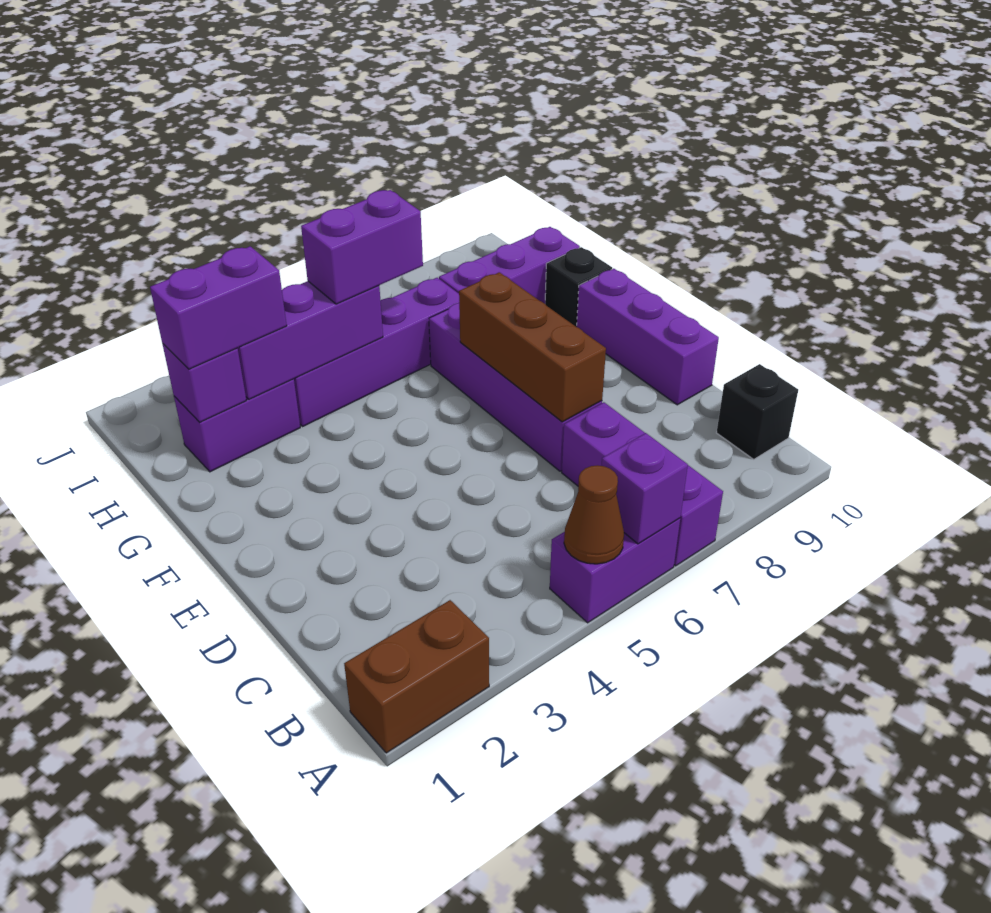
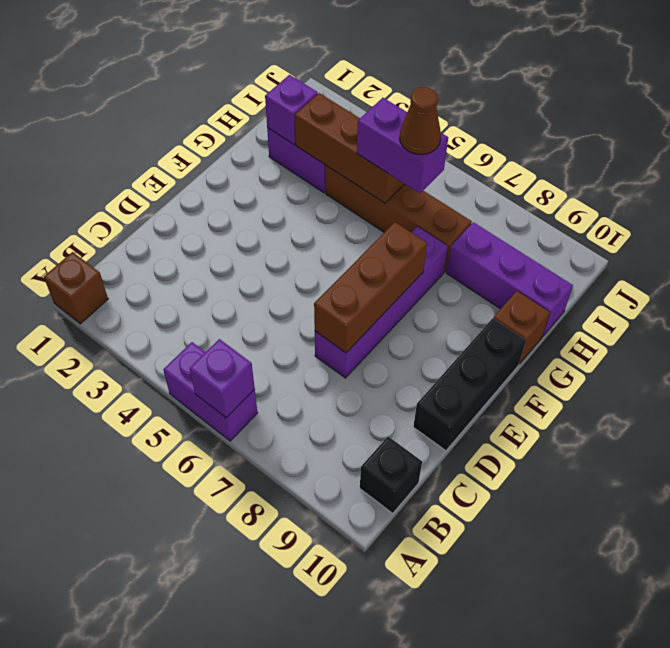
brown 1x2 brick [344,600,489,753] -> brown 1x1 brick [44,252,108,324]
brown 1x1 cone [564,465,624,564] -> brown 1x1 cone moved to [400,87,441,154]
purple 1x3 brick [562,402,723,566] -> none
purple 1x3 brick [577,269,719,405] -> black 1x3 brick [413,318,526,451]
black 1x1 brick [545,247,612,327] -> brown 1x1 brick [493,291,550,364]
purple 1x2 brick [150,246,287,369] -> none
purple 1x3 brick [237,281,383,399] -> brown 1x3 brick [295,93,404,203]
purple 1x4 brick [294,278,459,426] -> brown 1x4 brick [326,166,472,272]

